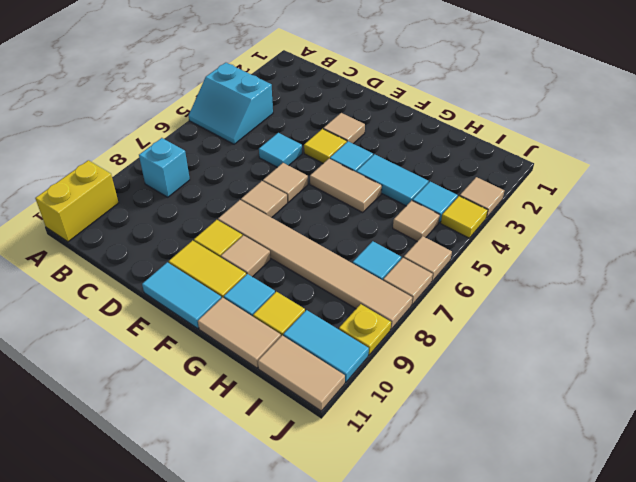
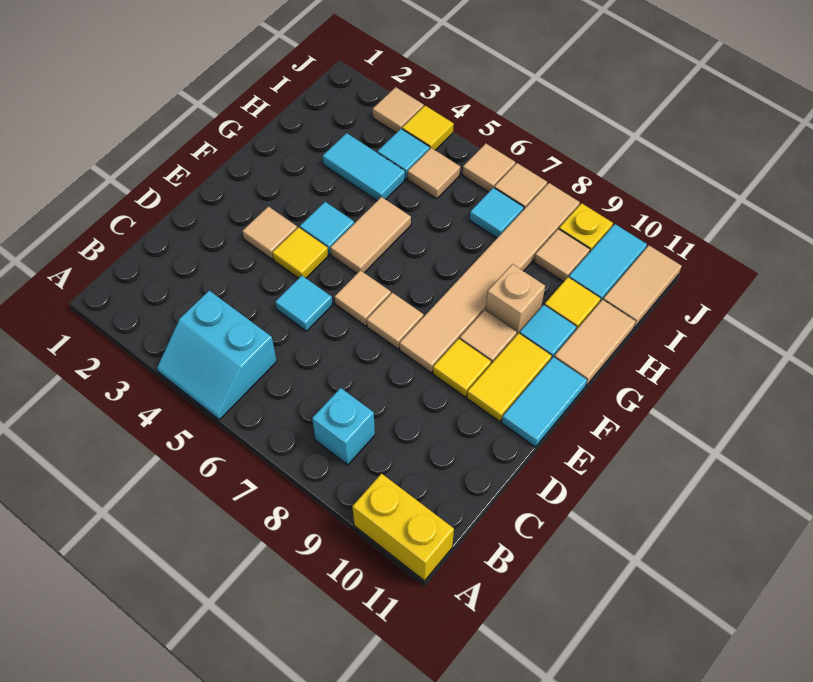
cyan 2x2 slope [189,63,273,144] -> cyan 2x2 slope turned to [157,291,277,420]
cyan 1x2 tile [357,154,429,206] -> cyan 1x2 tile turned to [323,133,405,201]
none -> tan 1x1 brick [486,264,545,335]
none -> tan 1x1 tile [534,229,590,282]

